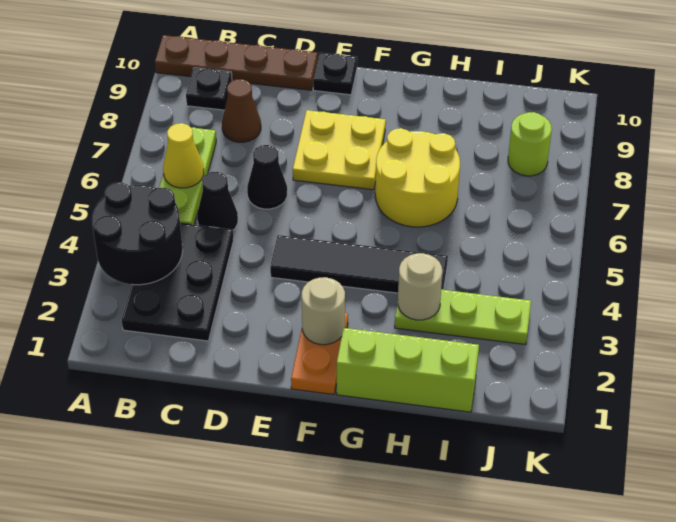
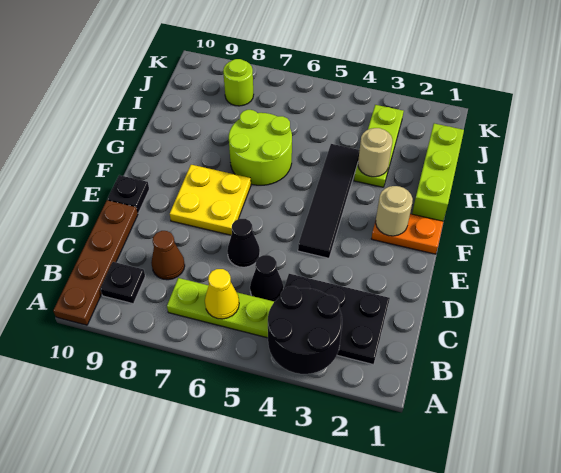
yellow 2x2 round brick [375,128,460,227] -> lime 2x2 round brick [229,110,292,185]

